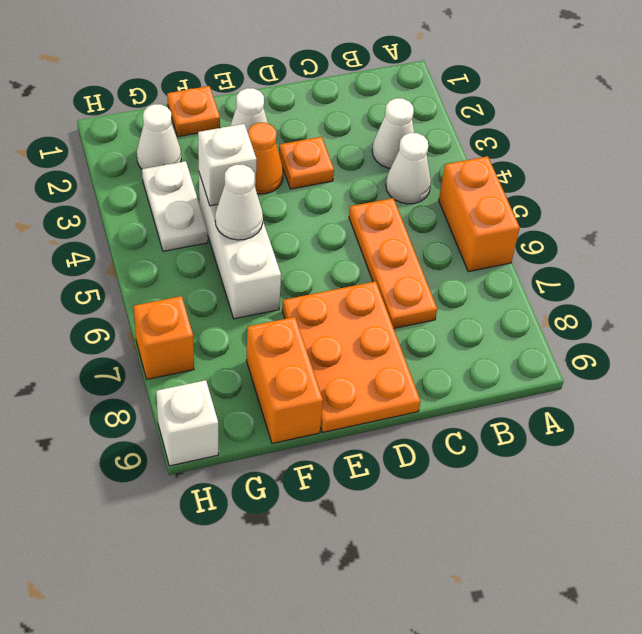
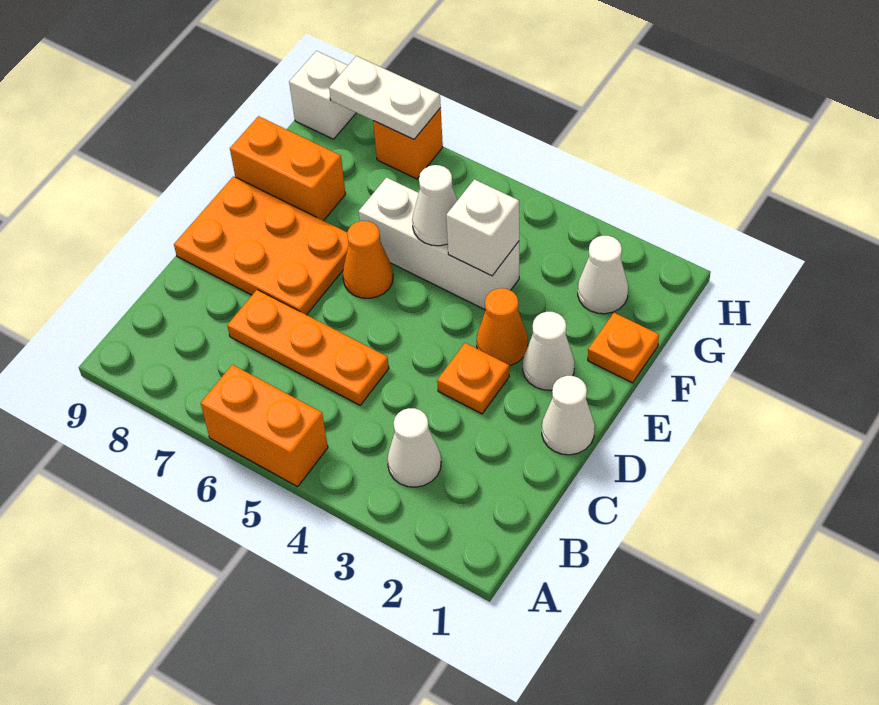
white 1x1 cone [386,133,431,204] -> white 1x1 cone moved to [542,376,595,455]
none -> orange 1x1 cone [343,221,393,298]
white 1x2 plate [142,161,208,251] -> white 1x2 plate moved to [329,56,441,139]

